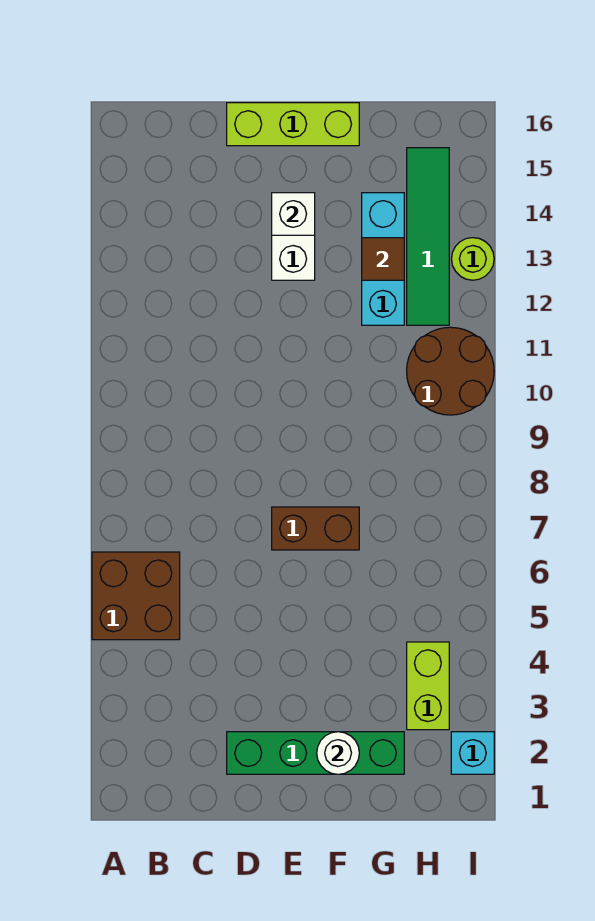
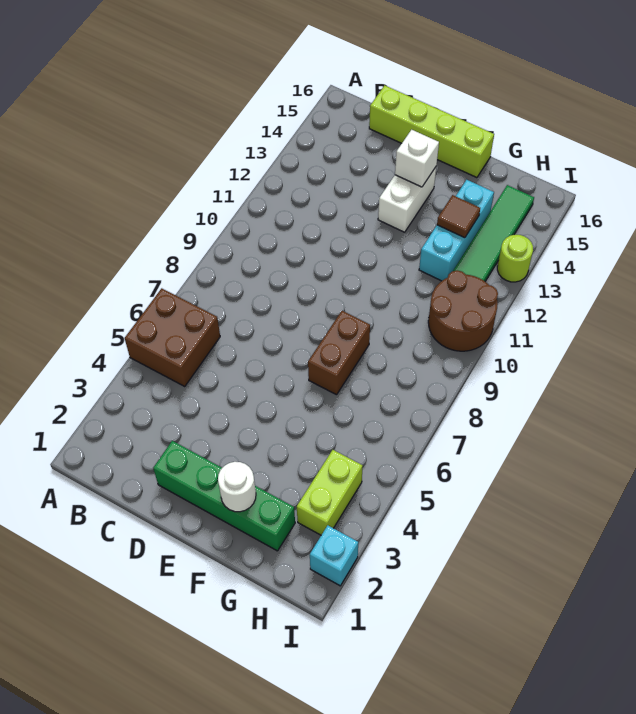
lime 1x3 brick [227,103,359,146] -> lime 1x4 brick [369,85,494,178]
brown 1x2 brick [272,507,359,550] -> brown 1x2 brick turned to [308,311,370,395]

